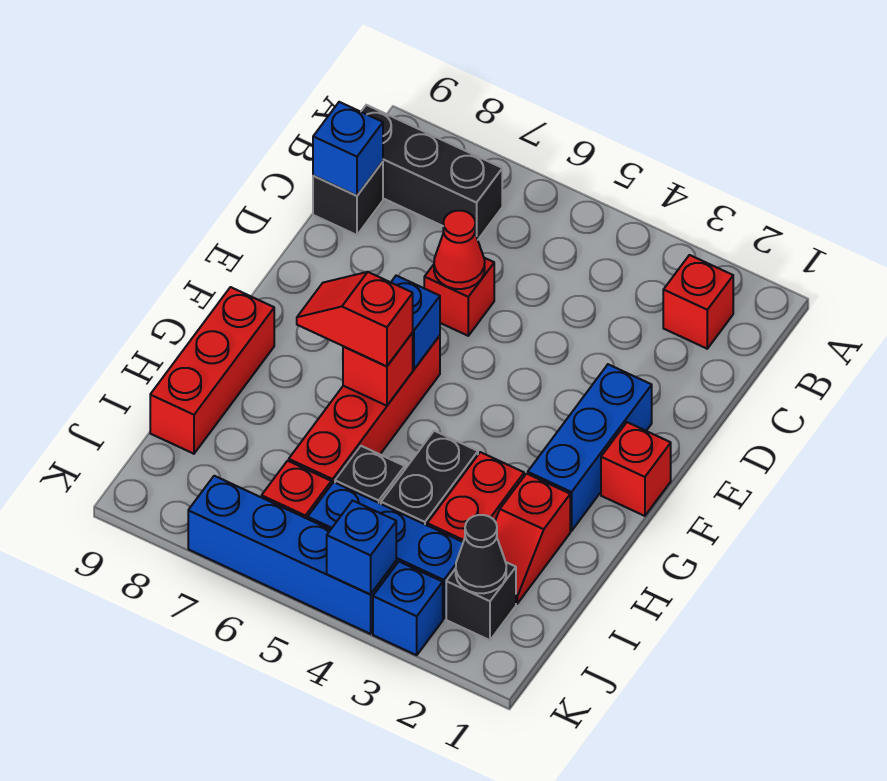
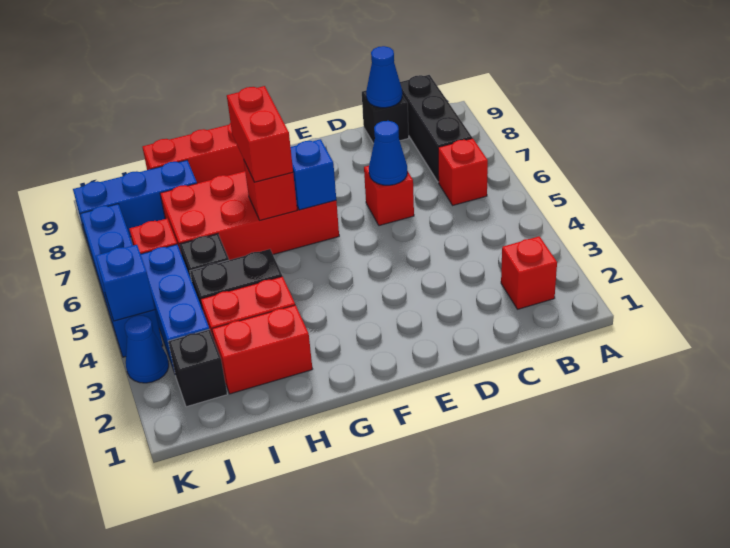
blue 1x1 brick [313,102,383,196] -> blue 1x1 cone [366,46,402,108]
red 1x1 cone [434,211,485,289] -> blue 1x1 cone [369,121,407,185]
blue 1x3 brick [528,364,652,531] -> blue 1x3 brick moved to [73,160,197,239]
red 1x1 brick [601,422,671,516] -> red 1x1 brick moved to [438,138,488,205]
red 1x4 brick [289,336,440,485] -> red 2x4 brick [160,171,339,260]
red 1x2 slope [297,272,413,366] -> red 1x2 brick [227,86,293,182]
red 1x2 slope [495,474,570,604] -> red 1x2 brick [212,305,312,394]
black 1x1 cone [456,515,506,593] -> none
blue 1x1 brick [373,562,443,655] -> blue 1x1 cone [125,315,169,383]

